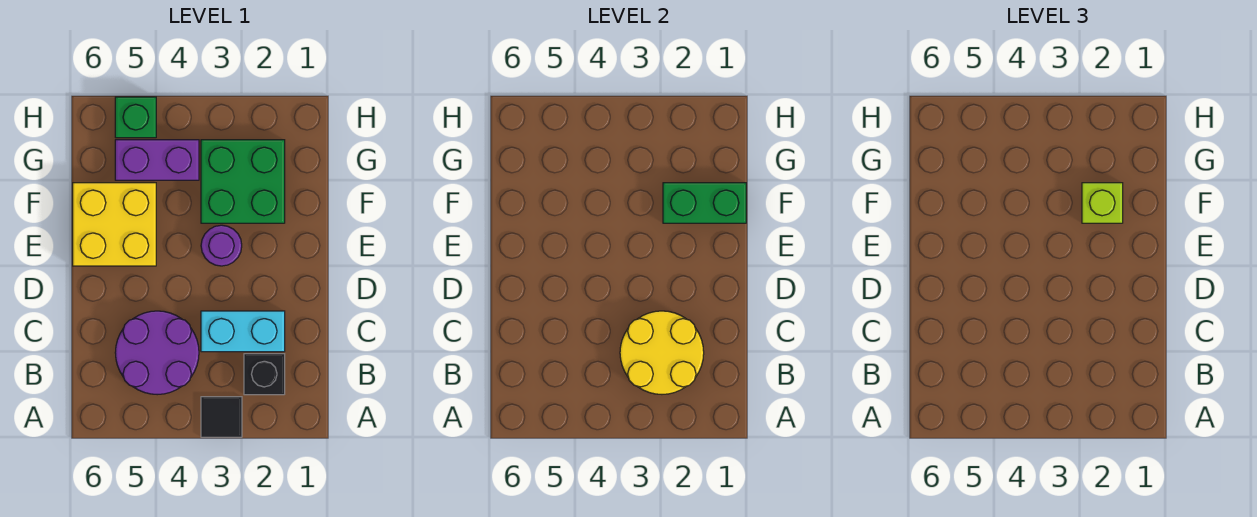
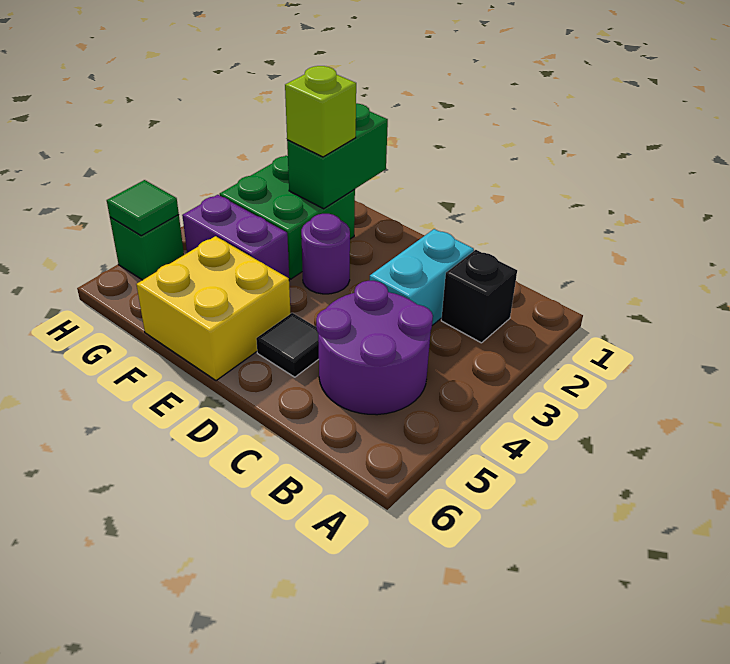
black 1x1 tile [201,397,242,437] -> black 1x1 tile moved to [256,313,319,377]
yellow 2x2 round brick [620,311,704,394] -> none
purple 1x2 brick [115,140,199,180] -> purple 1x2 brick turned to [182,195,289,278]
none -> green 1x1 tile [107,180,179,236]

